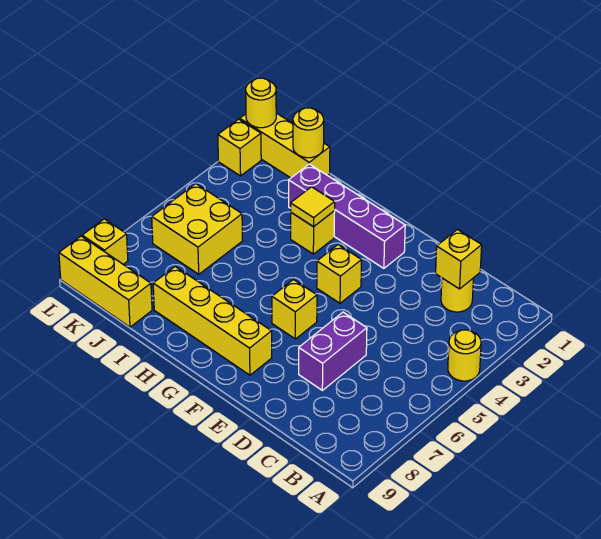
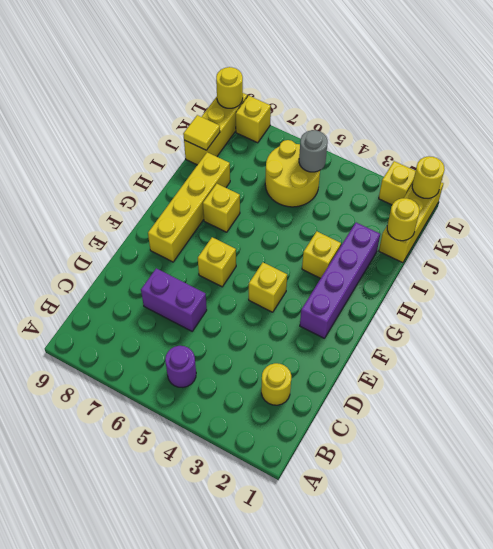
yellow 1x1 round brick [448,330,481,381] -> yellow 1x1 round brick moved to [216,67,243,108]
none -> purple 1x1 round brick [165,346,196,388]
yellow 1x1 brick [436,230,482,289] -> yellow 1x1 brick moved to [203,184,240,232]
yellow 1x1 tile [291,187,335,227] -> yellow 1x1 tile moved to [183,115,220,150]
yellow 2x2 brick [152,184,243,274] -> yellow 2x2 round brick [265,140,320,207]
none -> grey 1x1 round brick [299,130,328,172]

